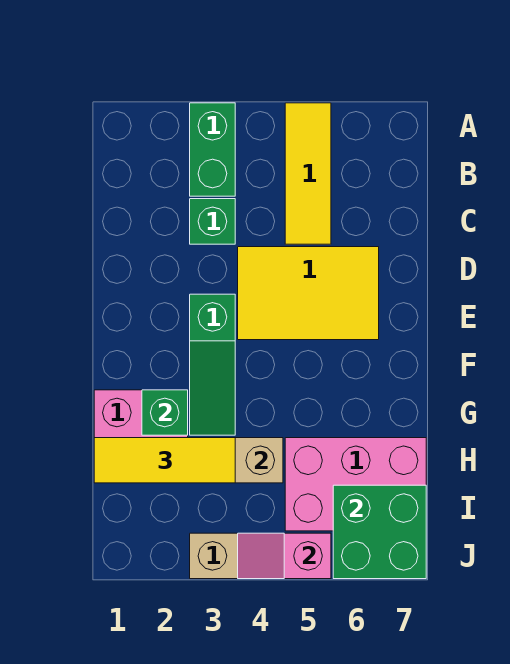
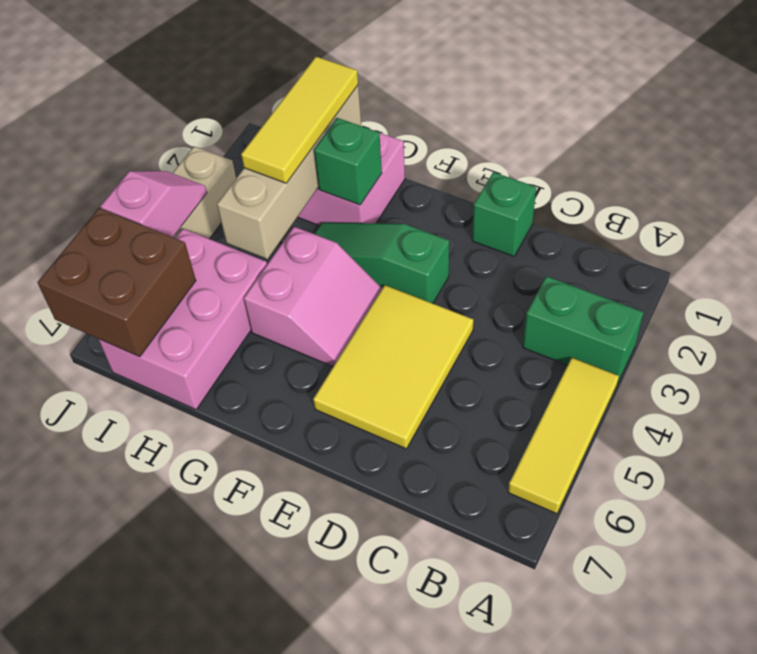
yellow 1x3 tile [285,103,331,244] -> yellow 1x3 tile turned to [508,358,619,514]
green 1x1 brick [190,199,235,244] -> green 1x1 brick moved to [472,172,536,256]
none -> pink 2x2 slope [244,227,382,366]
green 2x2 brick [333,485,426,579] -> brown 2x2 brick [37,208,196,357]

